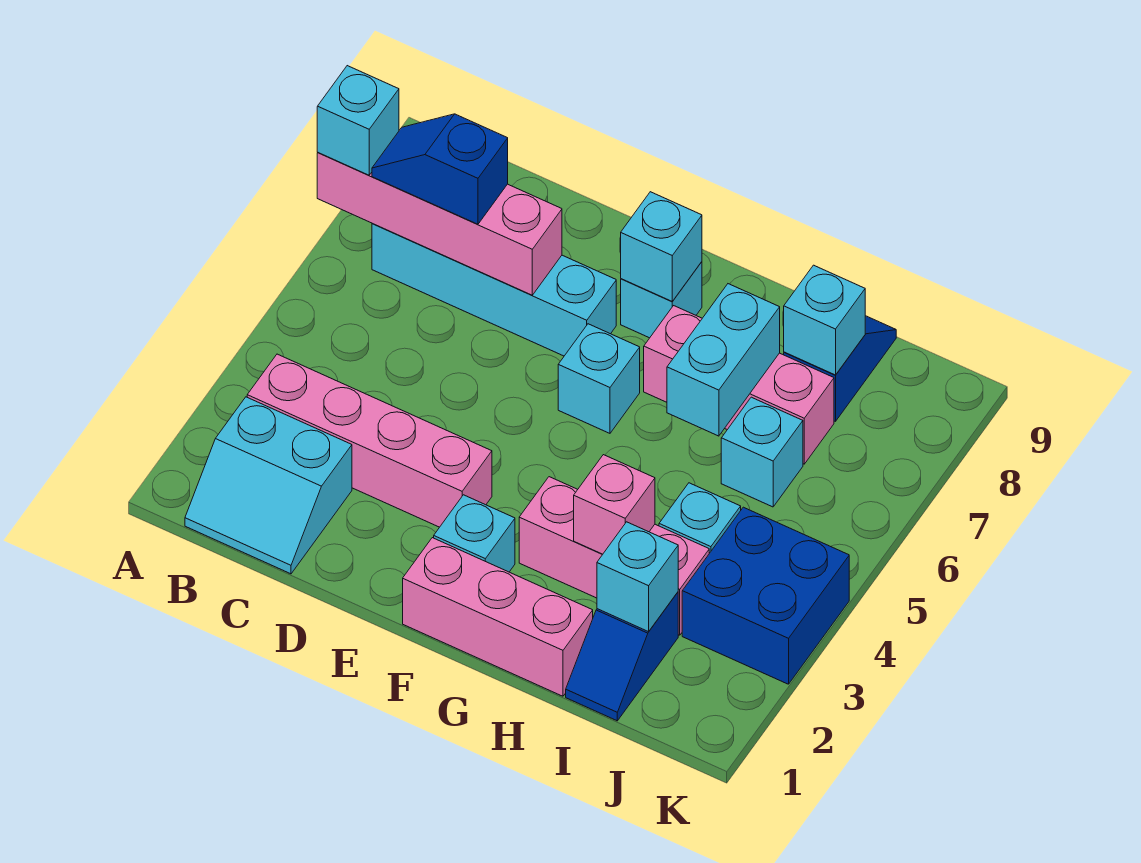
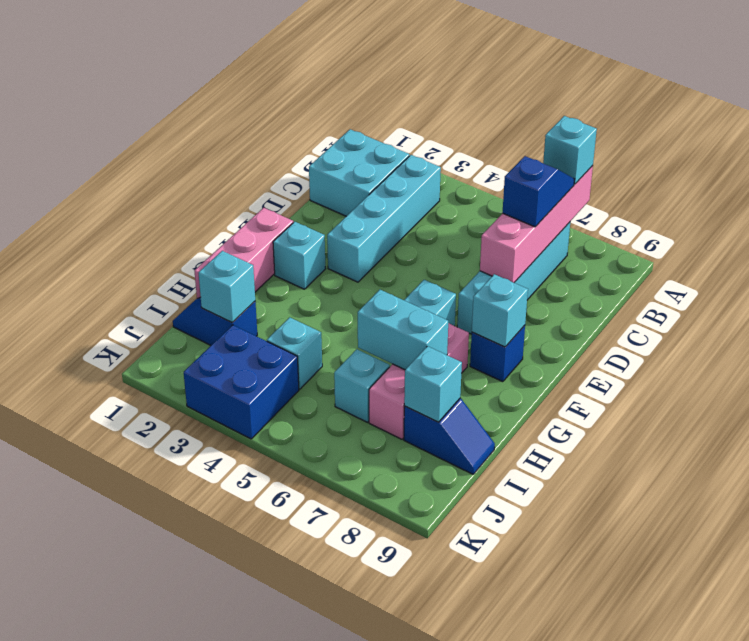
cyan 2x2 slope [185,397,352,574] -> cyan 2x2 brick [309,129,409,216]
pink 1x4 brick [247,354,492,527] -> cyan 1x4 brick [327,155,441,282]
cyan 1x1 brick [621,262,702,338] -> blue 1x1 brick [470,325,525,382]
pink 1x3 brick [519,477,709,635] -> none
pink 1x1 brick [574,455,655,554] -> none

